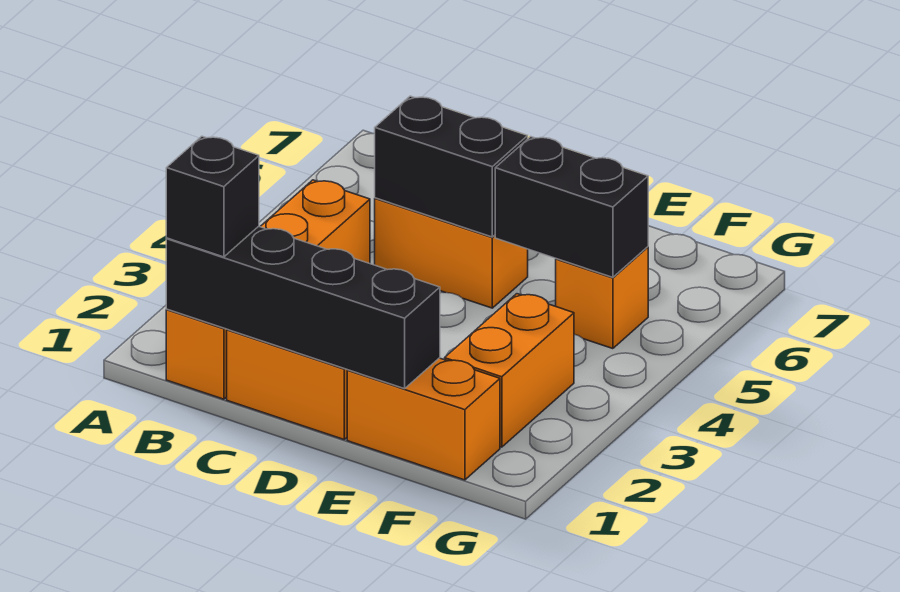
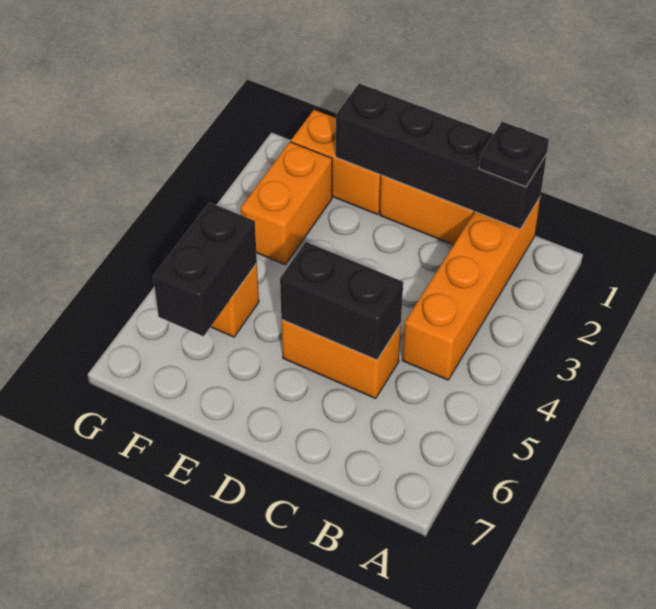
black 1x1 brick [166,136,259,257] -> black 1x1 plate [479,122,549,187]
black 1x2 brick [495,137,648,277] -> black 1x2 brick turned to [153,202,257,336]

